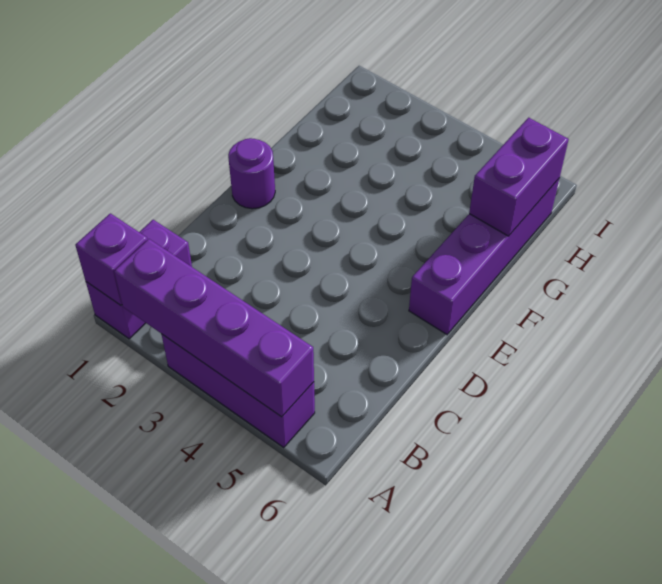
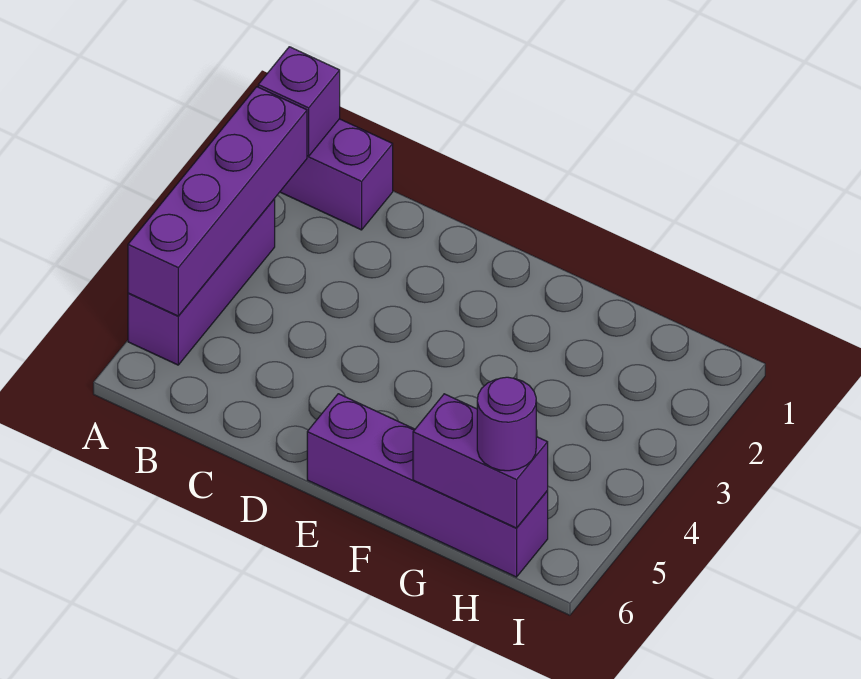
purple 1x1 round brick [228,138,275,209] -> purple 1x1 round brick moved to [477,377,536,471]

